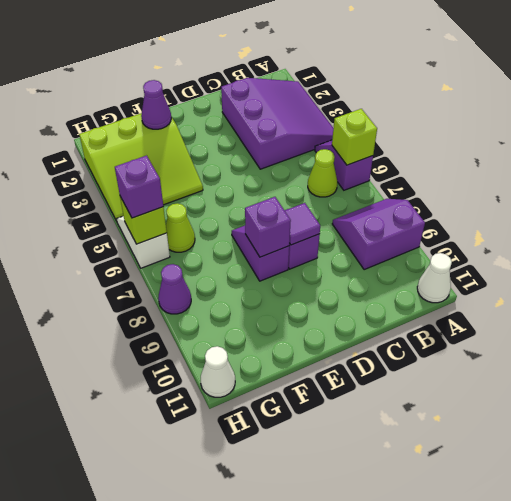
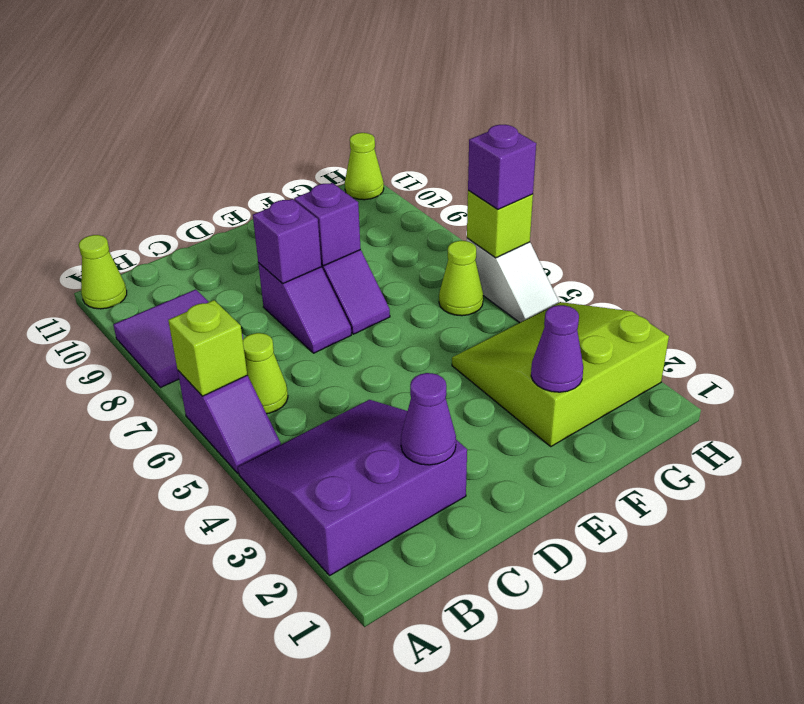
purple 3x3 slope [221,78,333,169] -> purple 3x3 slope turned to [238,400,467,575]
purple 2x2 slope [332,199,425,270] -> purple 2x2 tile [113,289,243,388]
white 1x1 cone [417,253,452,303] -> lime 1x1 cone [79,235,127,309]
purple 1x1 tile [285,203,320,245] -> purple 1x1 brick [253,199,321,284]
purple 1x1 cone [158,264,191,314] -> purple 1x1 cone moved to [401,373,456,465]
white 1x1 cone [201,346,235,397] -> lime 1x1 cone [345,133,384,200]

